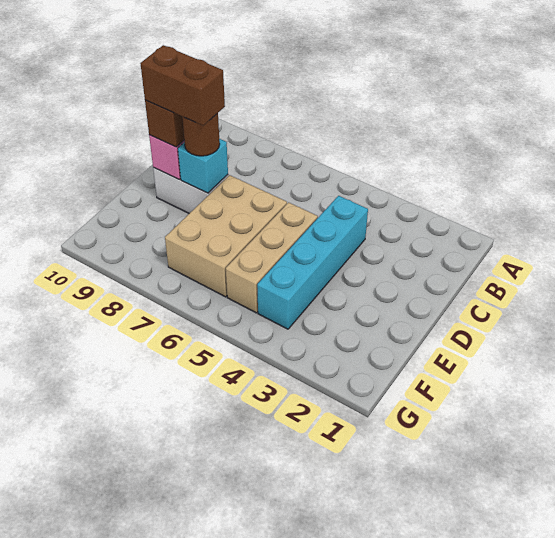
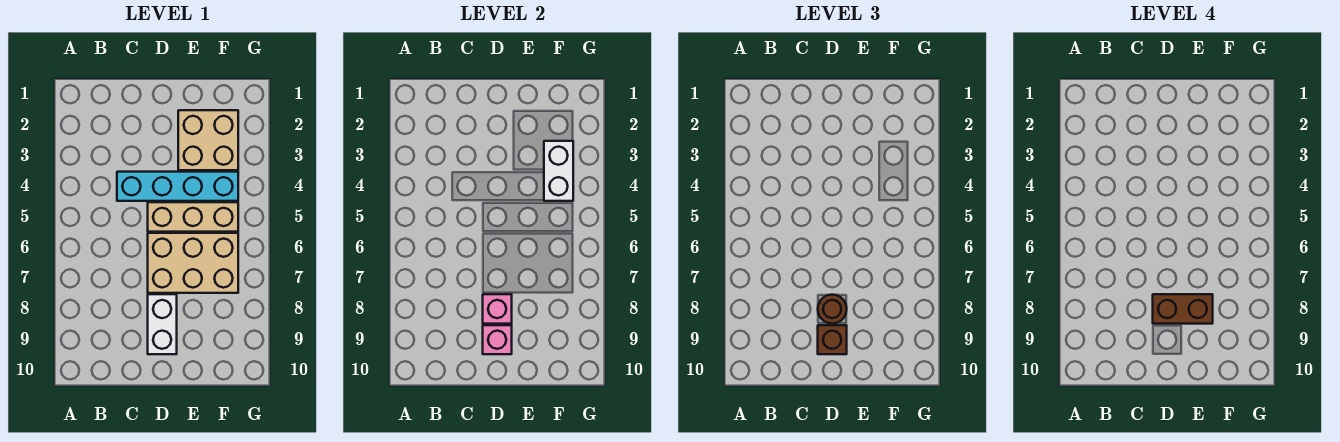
cyan 1x1 brick [178,139,228,193] -> pink 1x1 brick [483,294,512,324]
brown 1x2 brick [140,45,225,125] -> brown 1x2 brick turned to [1153,294,1213,324]
none -> tan 2x2 brick [178,110,238,170]
none -> white 1x2 brick [544,141,573,201]

